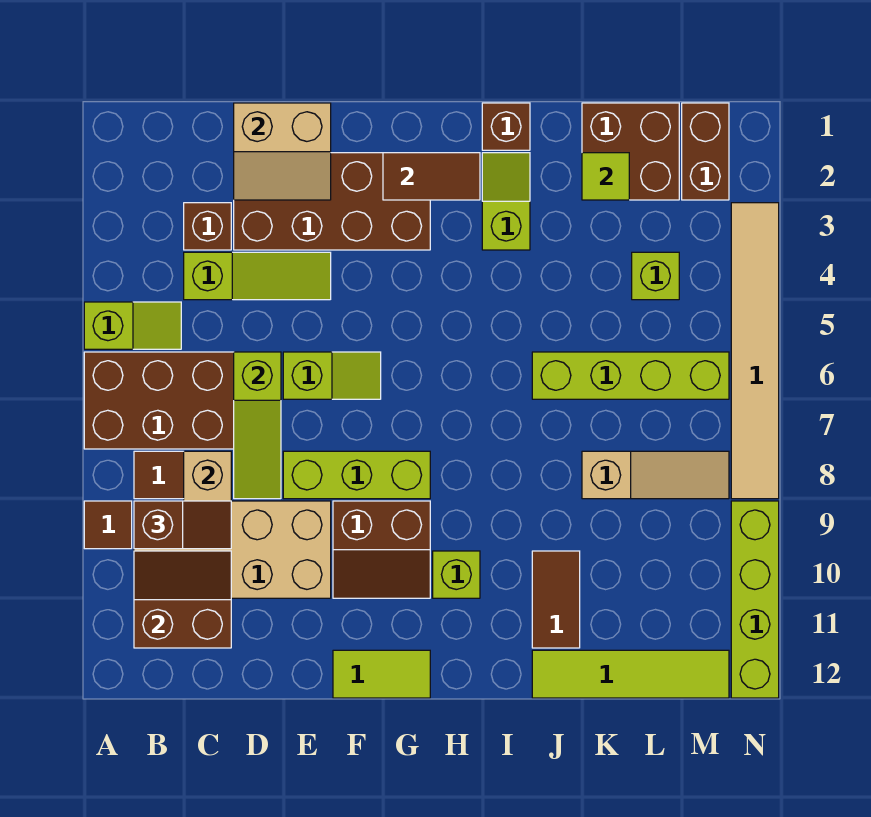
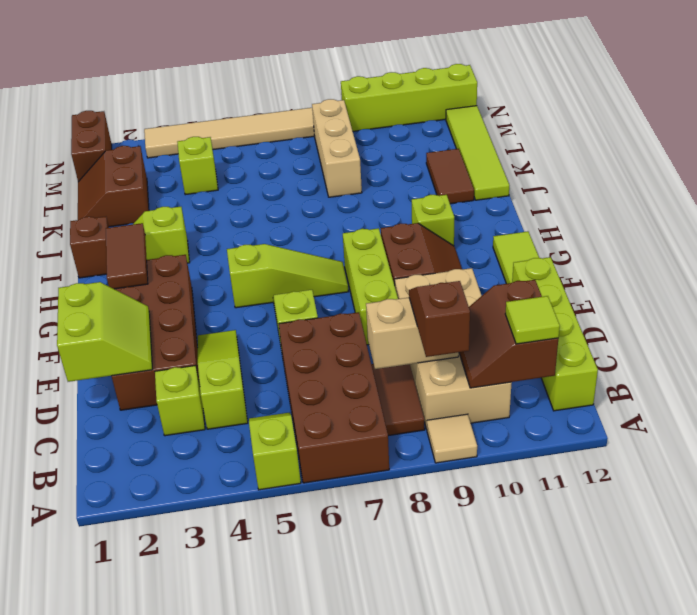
brown 1x1 tile [84,501,132,549] -> tan 1x1 tile [427,414,477,463]
brown 1x1 brick [184,203,231,250] -> lime 1x1 brick [155,366,205,436]
tan 2x2 slope [234,103,331,200] -> lime 2x2 slope [57,282,152,382]
lime 1x3 slope [234,352,281,499] -> lime 1x3 slope moved to [227,244,348,308]
lime 1x4 brick [532,352,729,399] -> lime 1x4 brick moved to [512,257,598,411]
brown 1x2 tile [532,551,580,648] -> brown 1x2 tile turned to [426,149,474,204]
brown 2x2 brick [582,103,679,200] -> brown 2x2 slope [78,146,149,227]
lime 1x1 tile [582,153,629,200] -> lime 1x1 tile moved to [505,296,560,344]
tan 1x3 slope [582,451,729,499] -> tan 1x3 brick [312,99,362,197]
brown 1x2 brick [682,103,729,200] -> brown 1x2 brick turned to [71,111,112,182]

